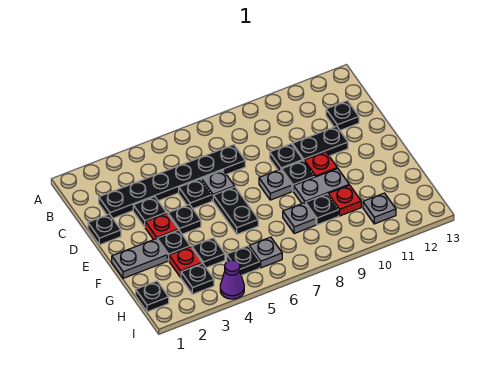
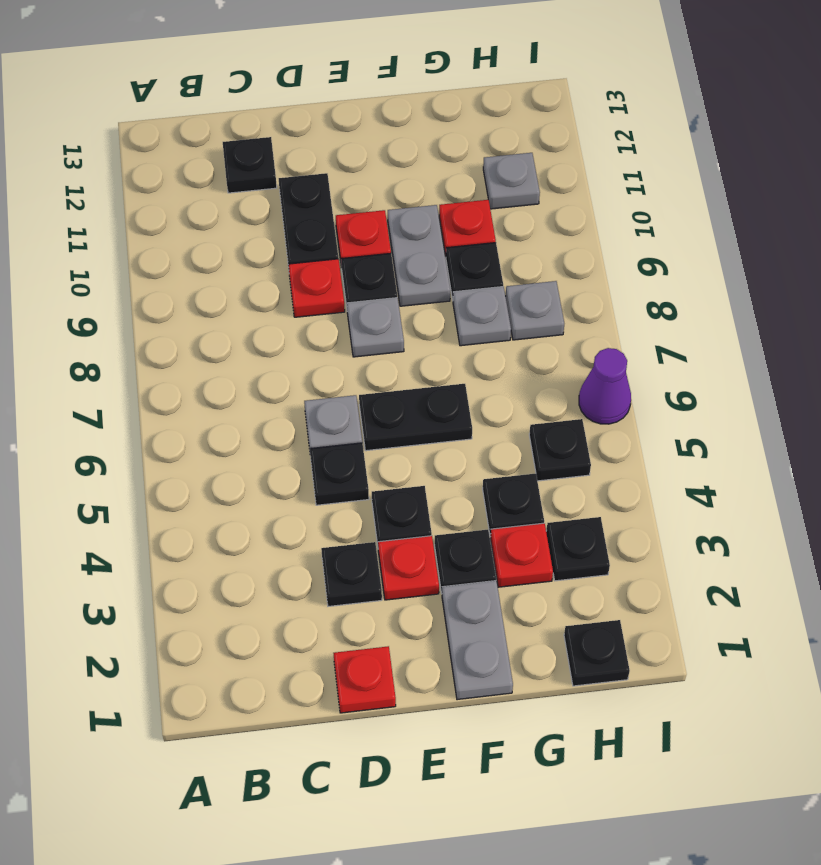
black 1x6 plate [99,145,245,218] -> none
black 1x1 plate [88,214,121,245] -> red 1x1 plate [333,646,396,713]
black 1x1 plate [270,144,303,170] -> red 1x1 plate [288,259,345,317]
grey 1x1 plate [249,237,282,268] -> grey 1x1 plate moved to [506,281,564,340]
purple 1x1 cone [220,260,244,299] -> purple 1x1 cone moved to [579,348,631,424]

